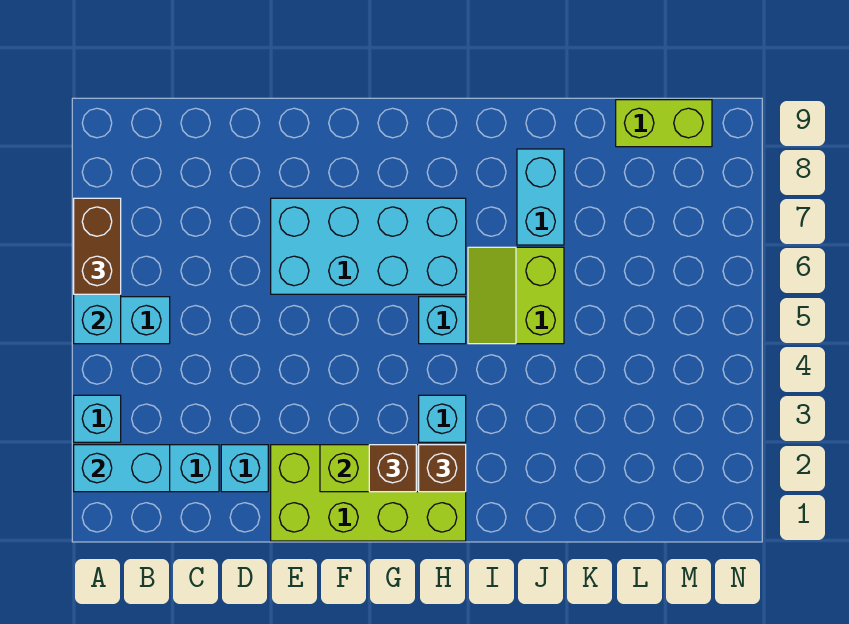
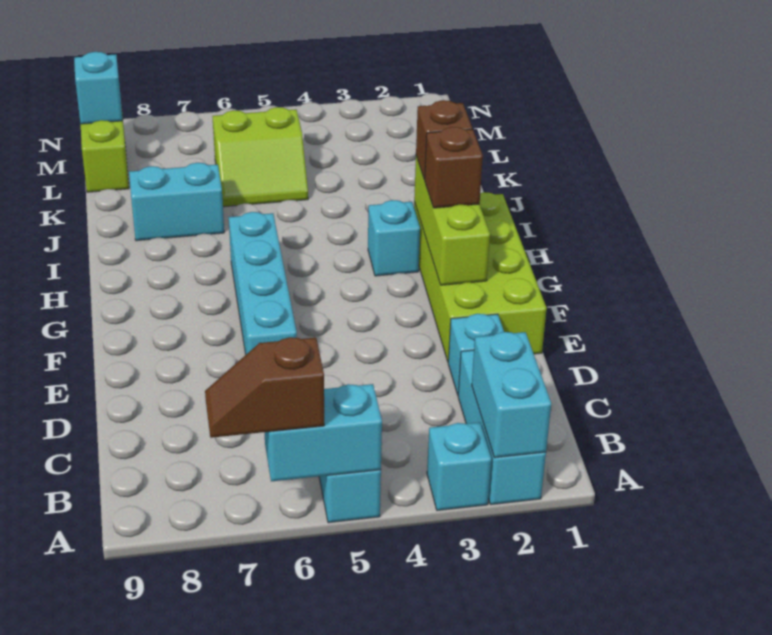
brown 1x2 brick [74,198,121,294] -> brown 1x2 slope [205,337,324,438]
cyan 2x4 brick [271,198,466,294] -> cyan 1x4 brick [229,212,297,354]
cyan 1x1 brick [419,297,466,344] -> cyan 1x1 brick moved to [74,52,123,124]
lime 2x2 slope [468,247,564,344] -> lime 2x2 slope moved to [212,107,308,207]

